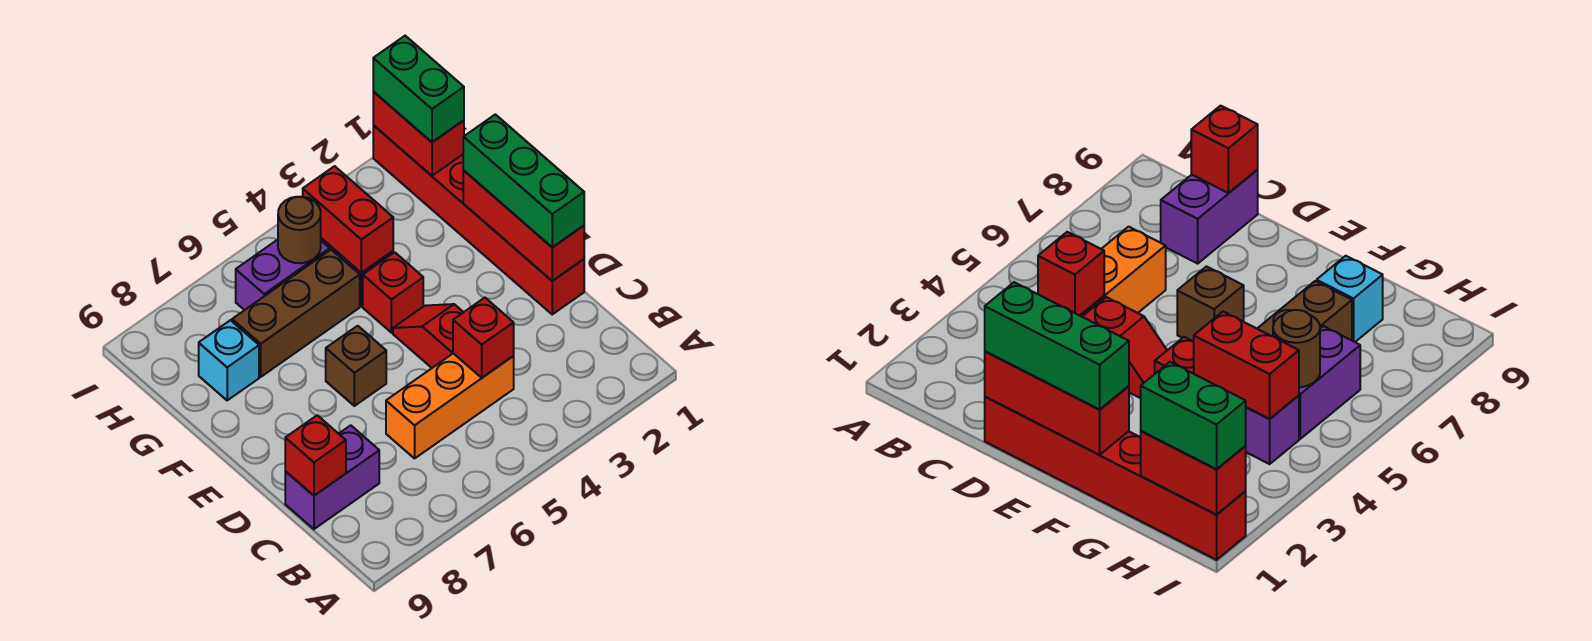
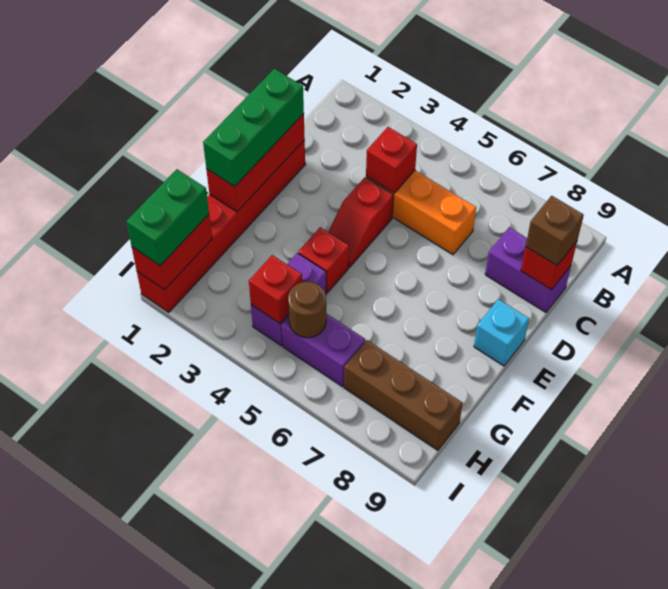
brown 1x1 brick [326,326,386,406] -> brown 1x1 brick moved to [526,196,584,265]
red 1x2 brick [303,166,393,273] -> red 1x1 brick [249,255,302,323]
brown 1x3 brick [232,250,360,377] -> brown 1x3 brick moved to [344,340,463,450]
cyan 1x1 brick [199,320,259,400] -> cyan 1x1 brick moved to [474,299,529,366]

